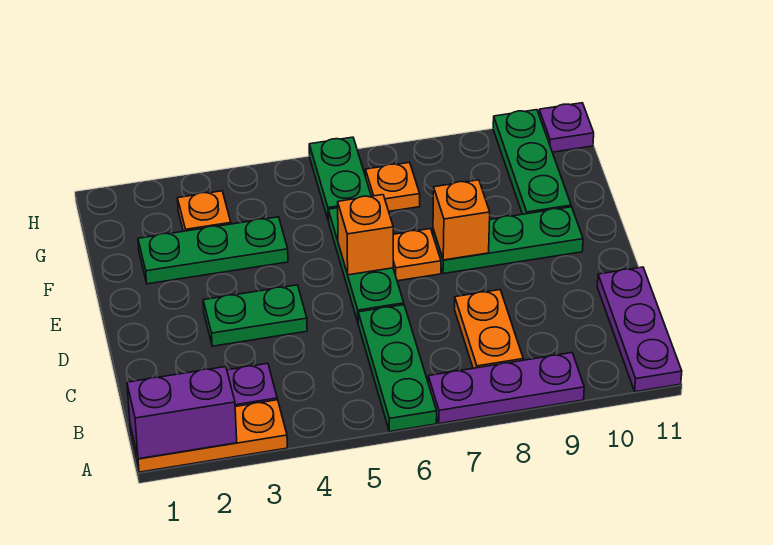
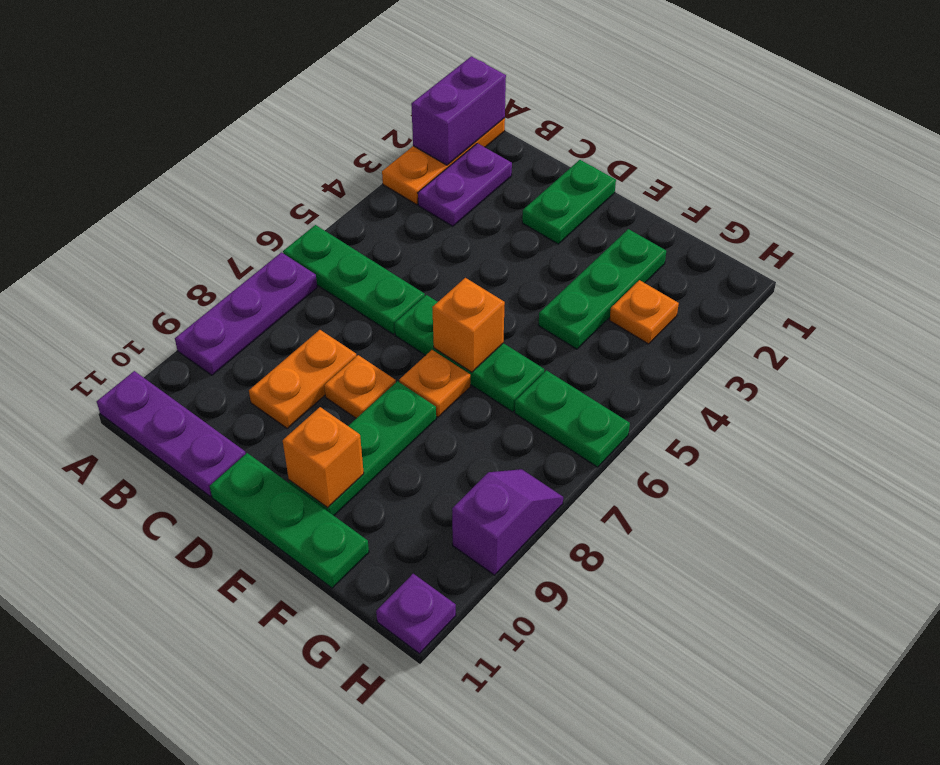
orange 1x2 plate [455,290,523,368] -> orange 1x2 plate turned to [249,330,356,429]
green 1x2 plate [203,285,307,346] -> green 1x2 plate moved to [522,160,616,244]
orange 1x1 brick [433,180,490,260] -> orange 1x1 brick moved to [283,407,364,508]
green 1x3 plate [493,110,571,214] -> green 1x3 plate moved to [210,453,369,588]
orange 1x1 plate [365,162,420,211] -> orange 1x1 plate moved to [324,355,396,418]
none -> purple 1x2 slope [452,469,563,575]

